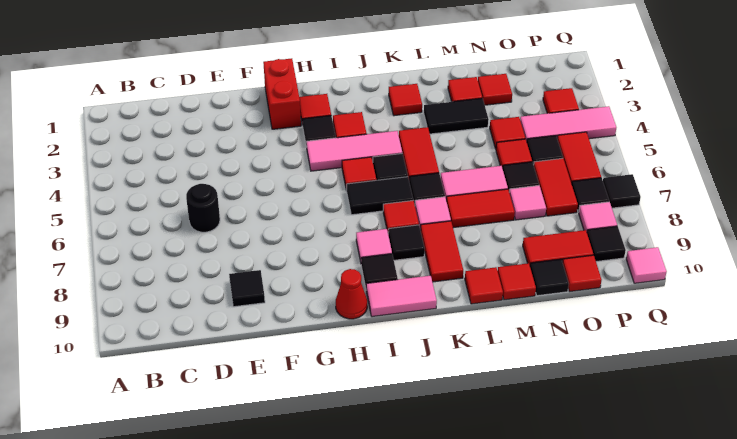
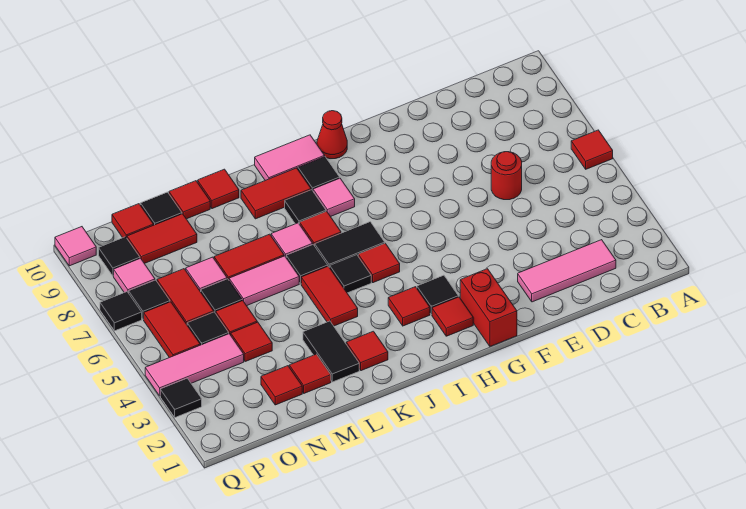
black 1x1 round brick [186,184,220,232] -> red 1x1 round brick [491,152,522,200]
black 1x1 tile [229,270,265,307] -> black 1x1 tile moved to [160,378,202,417]
pink 1x3 tile [307,131,402,171] -> pink 1x3 tile moved to [518,240,616,302]
red 1x2 tile [421,221,463,282] -> red 1x2 tile turned to [241,168,311,219]
black 1x2 tile [424,98,489,134] -> black 1x2 tile turned to [303,321,359,382]
red 1x1 tile [543,88,579,113] -> red 1x1 tile moved to [571,130,613,169]

